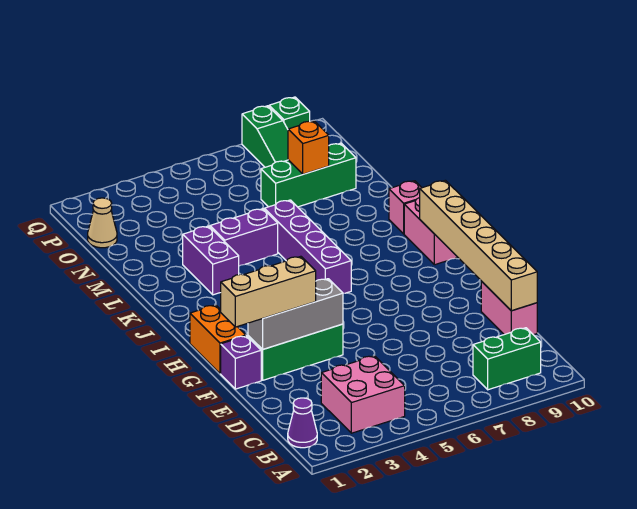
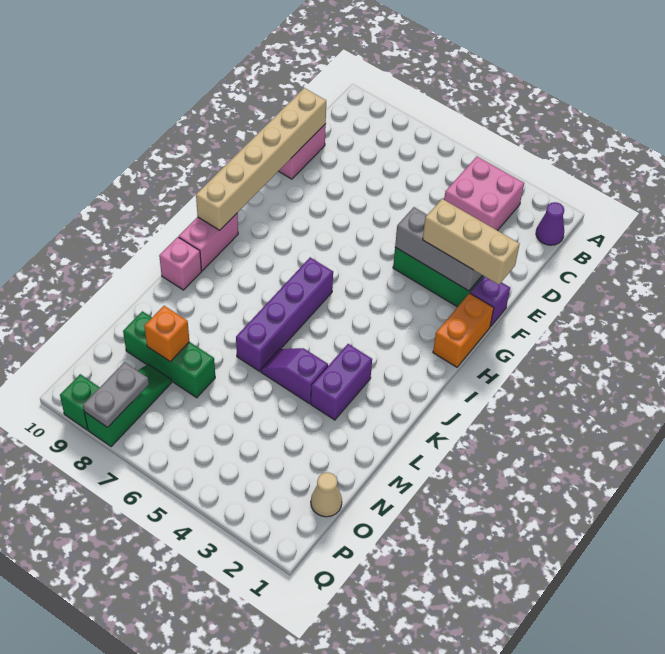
green 1x2 brick [473,328,541,390] -> none
purple 1x2 brick [210,209,278,266] -> purple 1x2 slope [261,348,328,404]
none -> grey 1x2 plate [83,362,149,427]

